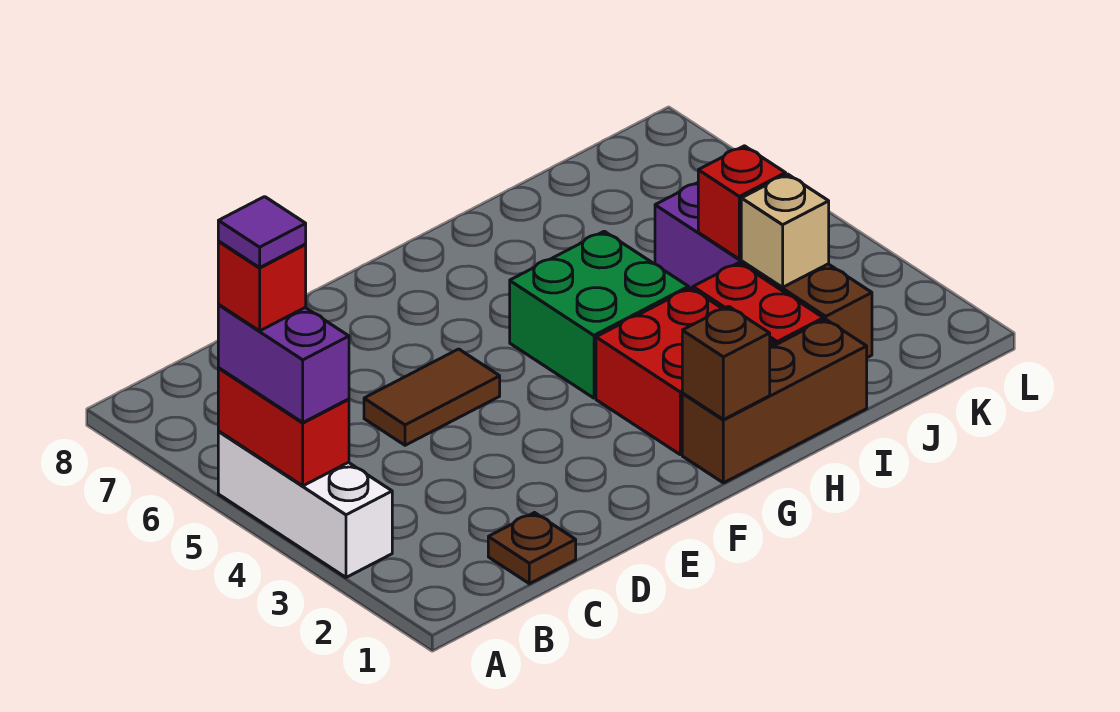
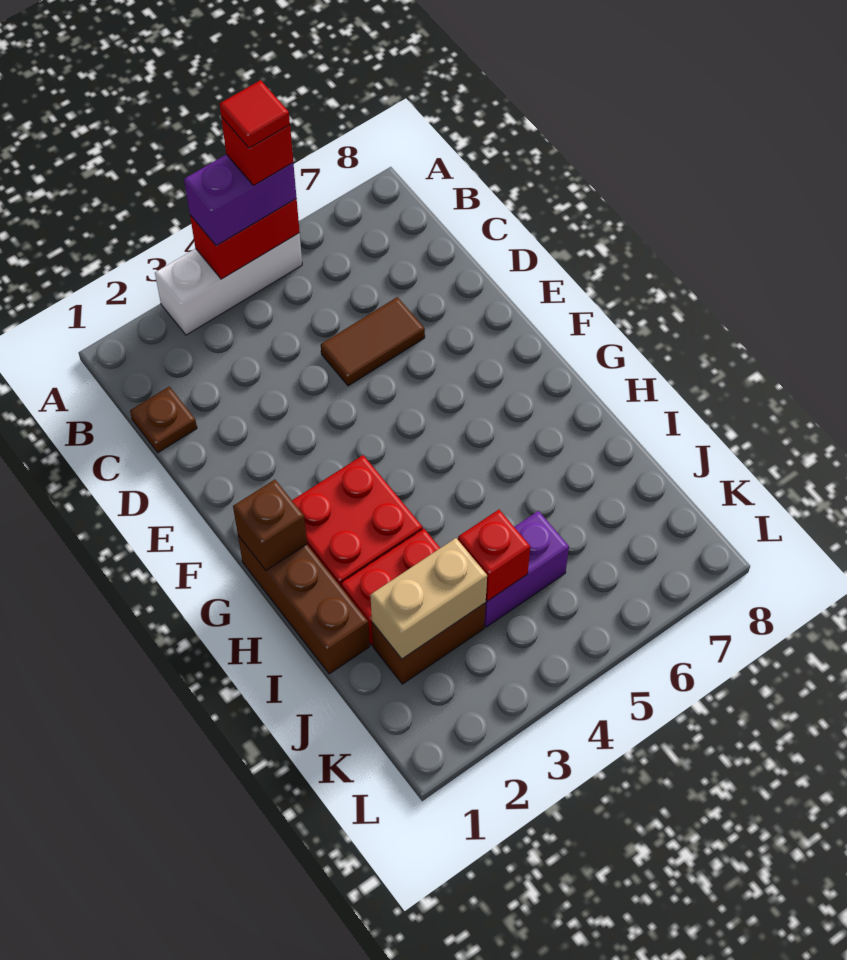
purple 1x1 tile [218,197,306,268] -> red 1x1 tile [220,80,290,148]
brown 1x2 tile [364,349,500,445] -> brown 1x2 tile turned to [321,297,425,386]
green 2x2 brick [510,231,689,398] -> none
tan 1x1 brick [741,174,829,287] -> tan 1x2 brick [370,538,487,659]

